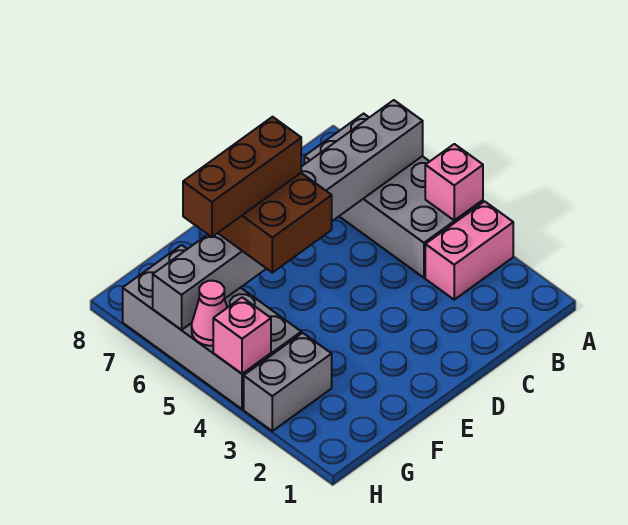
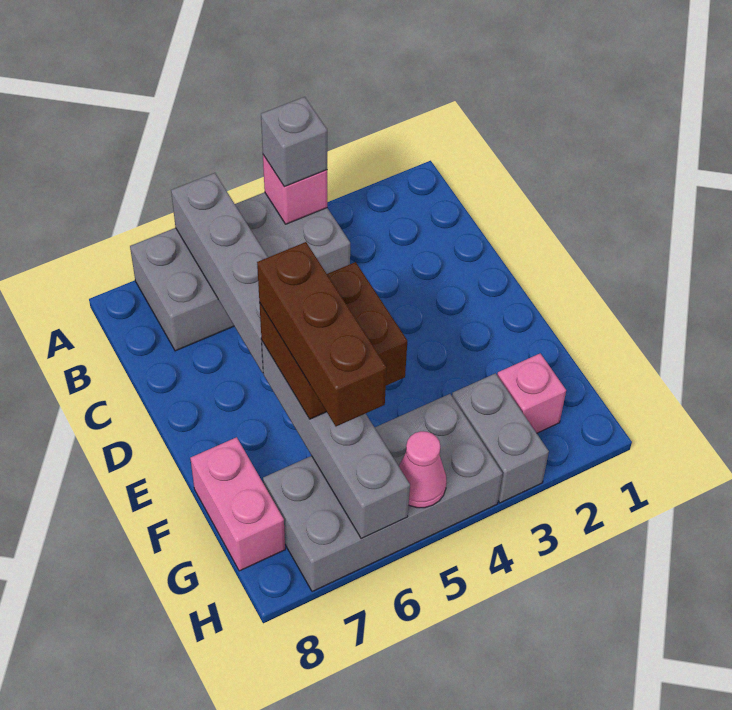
pink 1x2 brick [425,201,513,300] -> pink 1x2 brick moved to [190,437,285,571]
none -> grey 1x1 brick [261,97,327,187]
pink 1x1 brick [213,297,271,374] -> pink 1x1 brick moved to [497,353,566,433]

